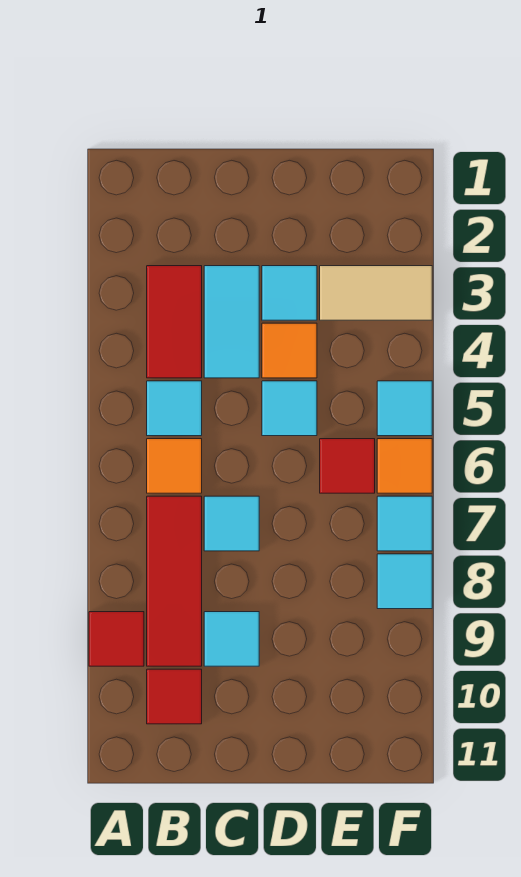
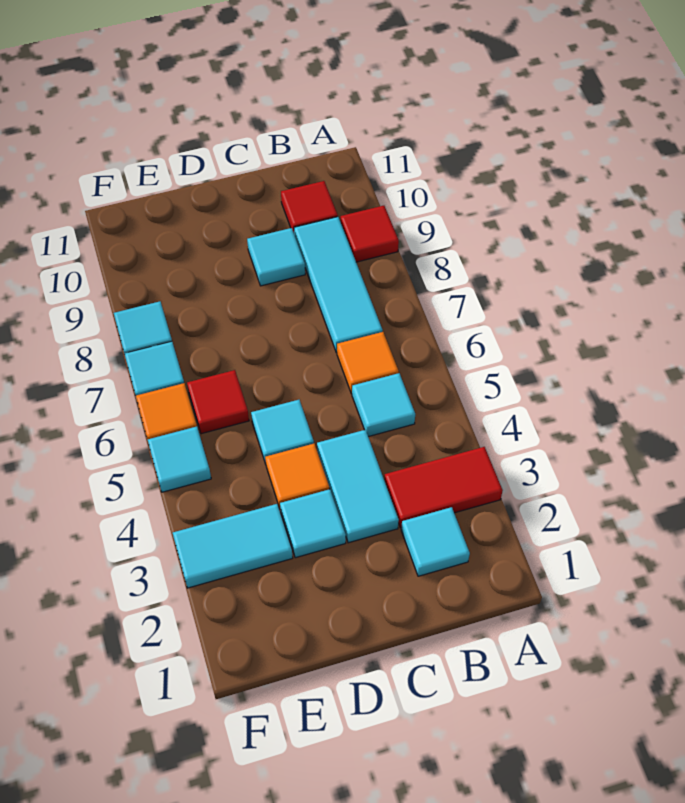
red 1x2 tile [147,266,202,378] -> red 1x2 tile turned to [384,447,503,528]
red 1x3 tile [147,496,202,666] -> cyan 1x3 tile [294,217,383,352]
cyan 1x1 tile [204,496,259,551] -> cyan 1x1 tile moved to [401,507,470,576]
tan 1x2 tile [320,266,432,320] -> cyan 1x2 tile [173,504,293,588]

